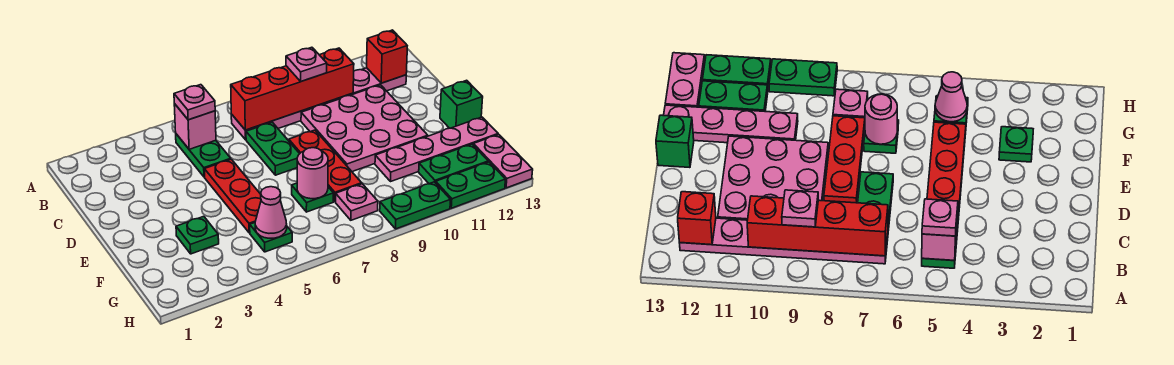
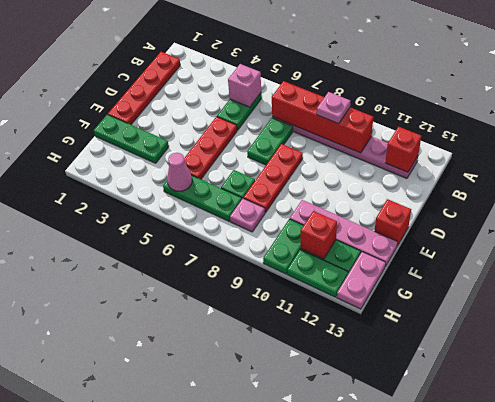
none -> red 1x4 plate [108,52,180,125]
pink 1x1 plate [174,85,215,120] -> none
pink 3x3 plate [301,85,428,172] -> none
green 1x1 brick [440,80,483,128] -> red 1x1 brick [375,199,411,246]
green 1x1 plate [176,216,219,254] -> green 1x3 plate [94,114,169,163]
pink 1x1 round brick [297,148,328,199] -> none
green 1x1 plate [250,223,292,252] -> green 1x3 plate [163,175,242,221]
none -> red 1x1 brick [301,211,337,259]
green 1x2 plate [380,182,450,229] -> green 1x2 plate turned to [263,219,304,274]

